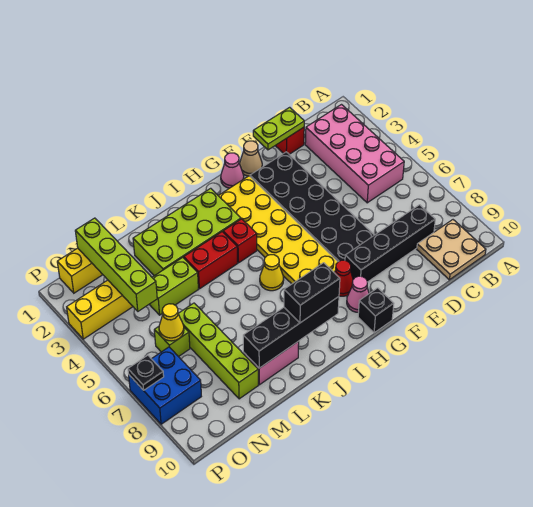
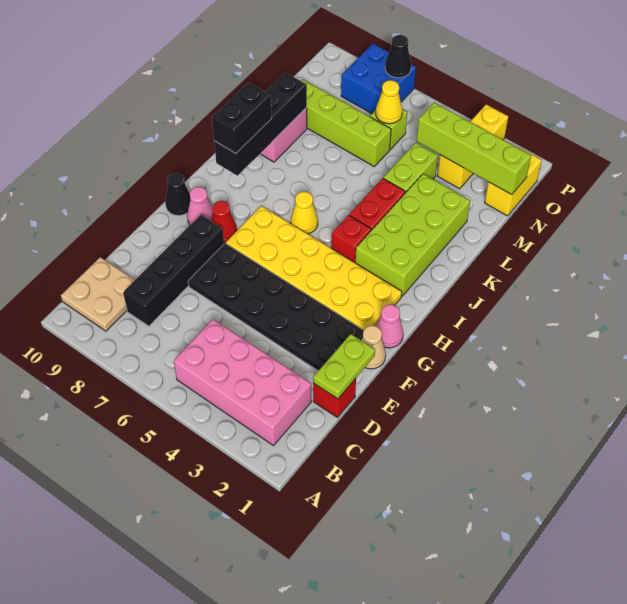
black 1x1 brick [358,288,394,333] -> black 1x1 cone [165,173,190,216]
black 1x1 plate [128,355,164,390] -> black 1x1 cone [385,35,411,78]

